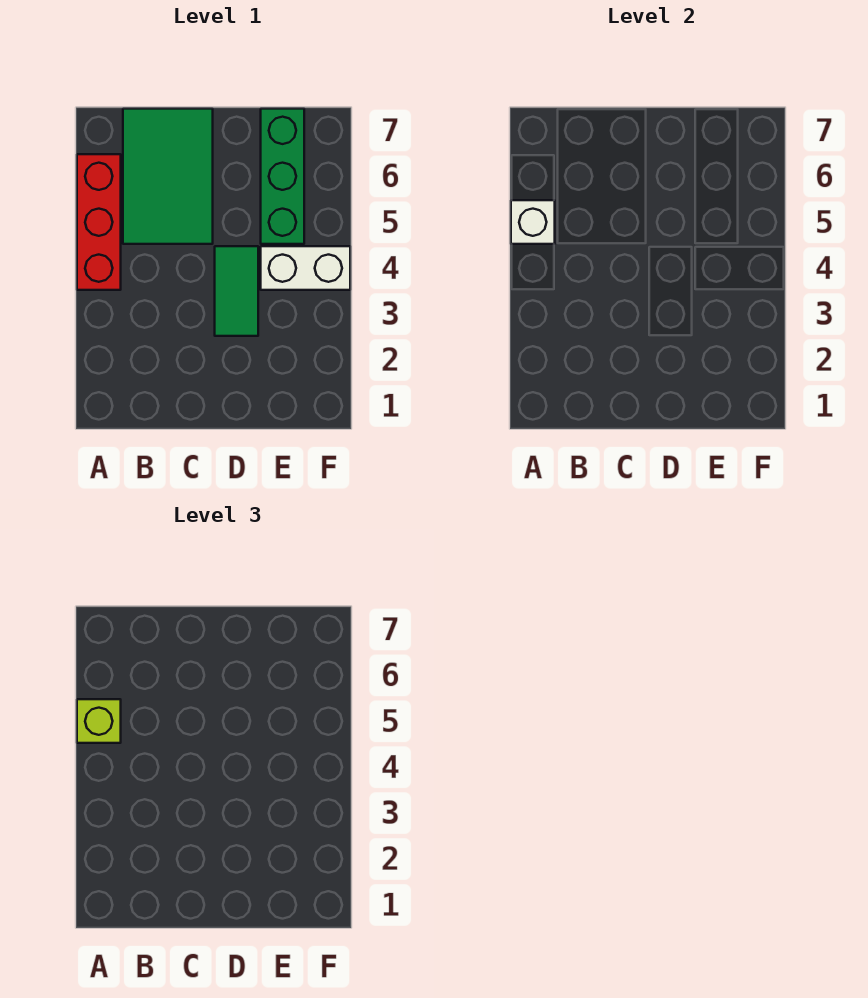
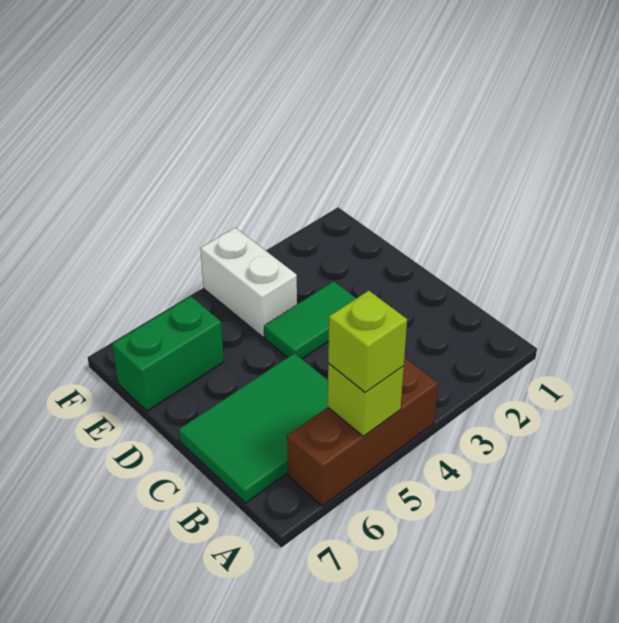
red 1x3 brick [77,154,121,290] -> brown 1x3 brick [287,357,438,506]
white 1x1 brick [511,200,555,244] -> lime 1x1 brick [328,363,404,436]
green 1x3 brick [261,109,304,244] -> green 1x2 brick [112,296,224,411]

